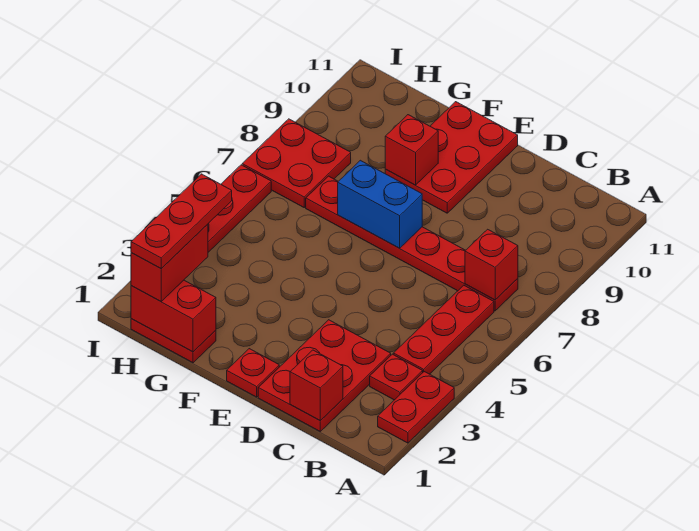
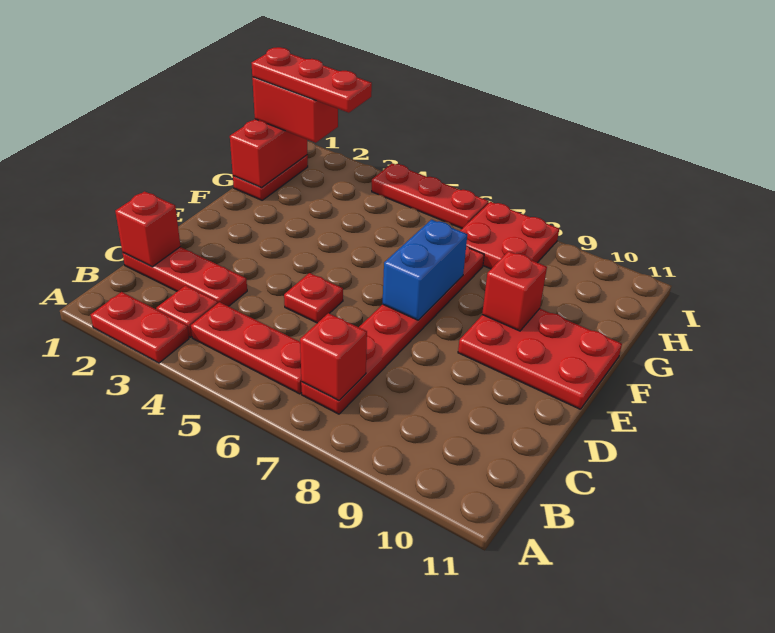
red 2x3 plate [258,320,391,431] -> red 1x3 plate [123,247,247,306]
red 1x1 plate [227,349,279,397] -> red 1x1 plate moved to [284,273,343,323]

